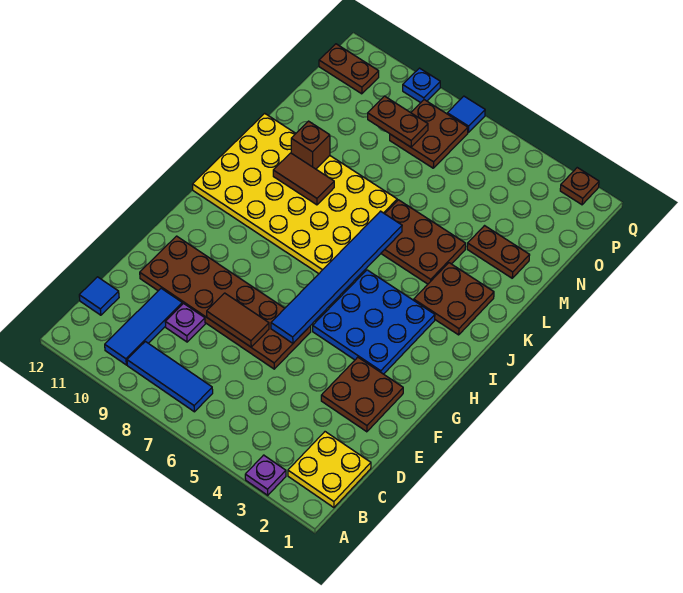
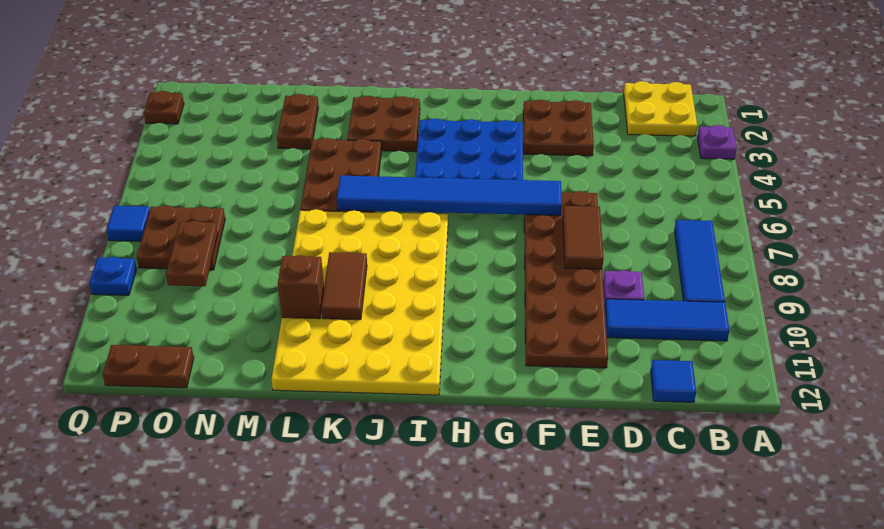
brown 1x2 plate [319,44,379,94] -> brown 1x2 plate turned to [103,345,194,388]

